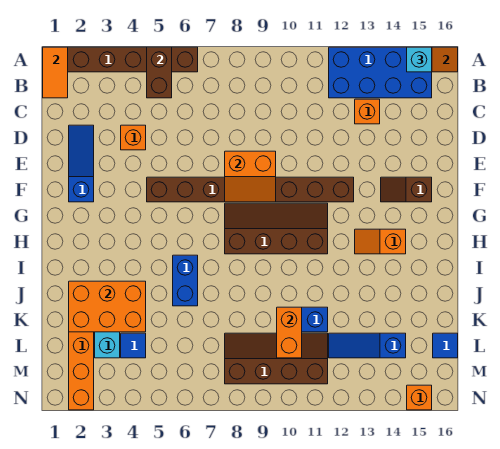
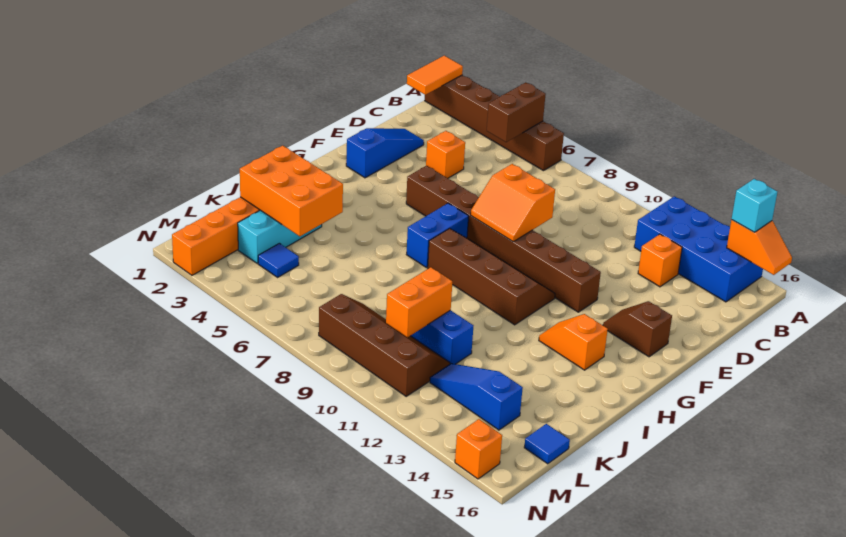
blue 1x2 brick [173,255,198,306] -> blue 1x2 brick moved to [407,203,469,268]

